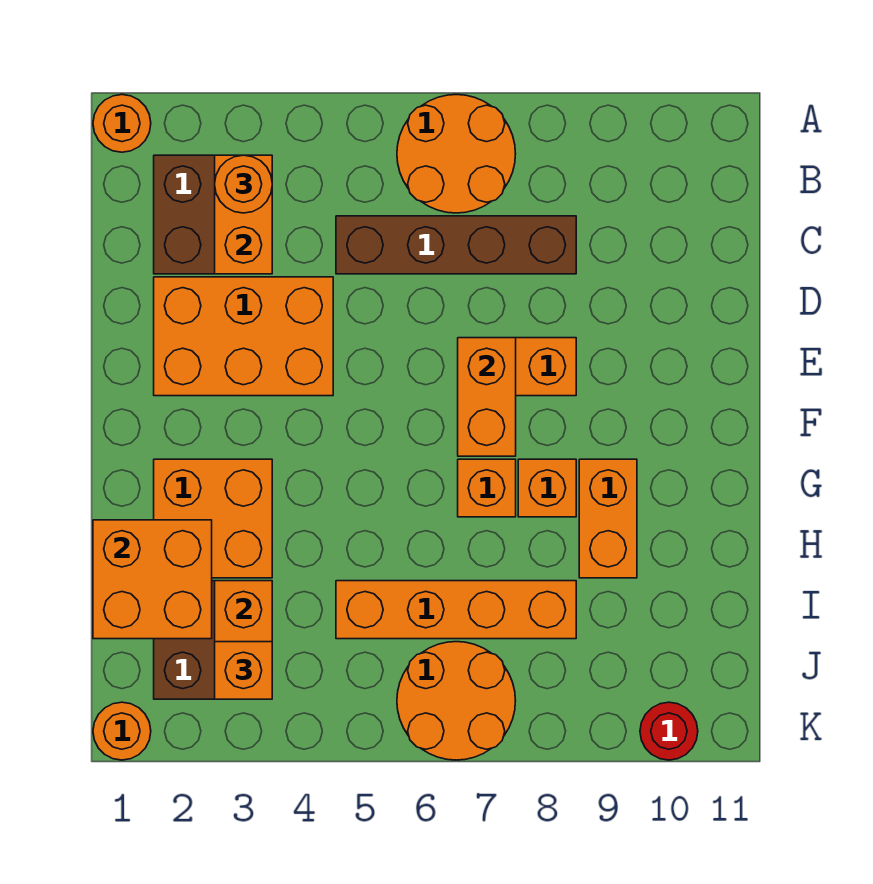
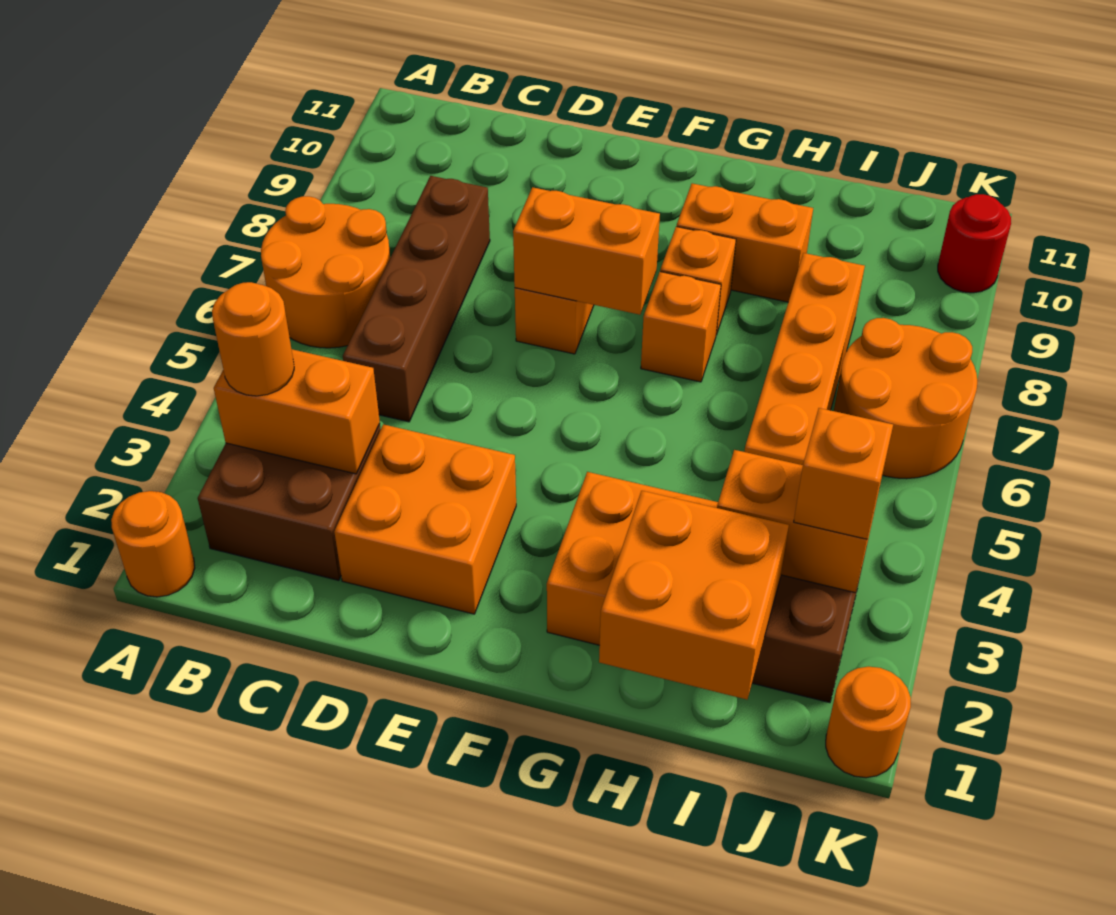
orange 2x3 brick [154,277,333,396] -> orange 2x2 brick [334,424,516,614]

